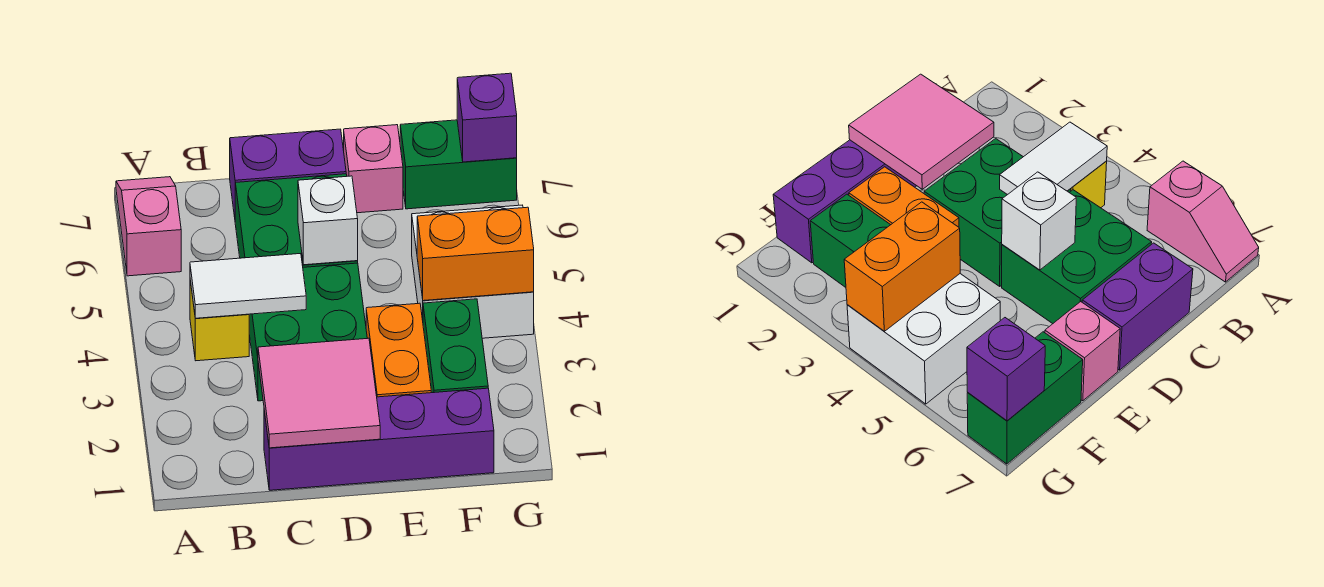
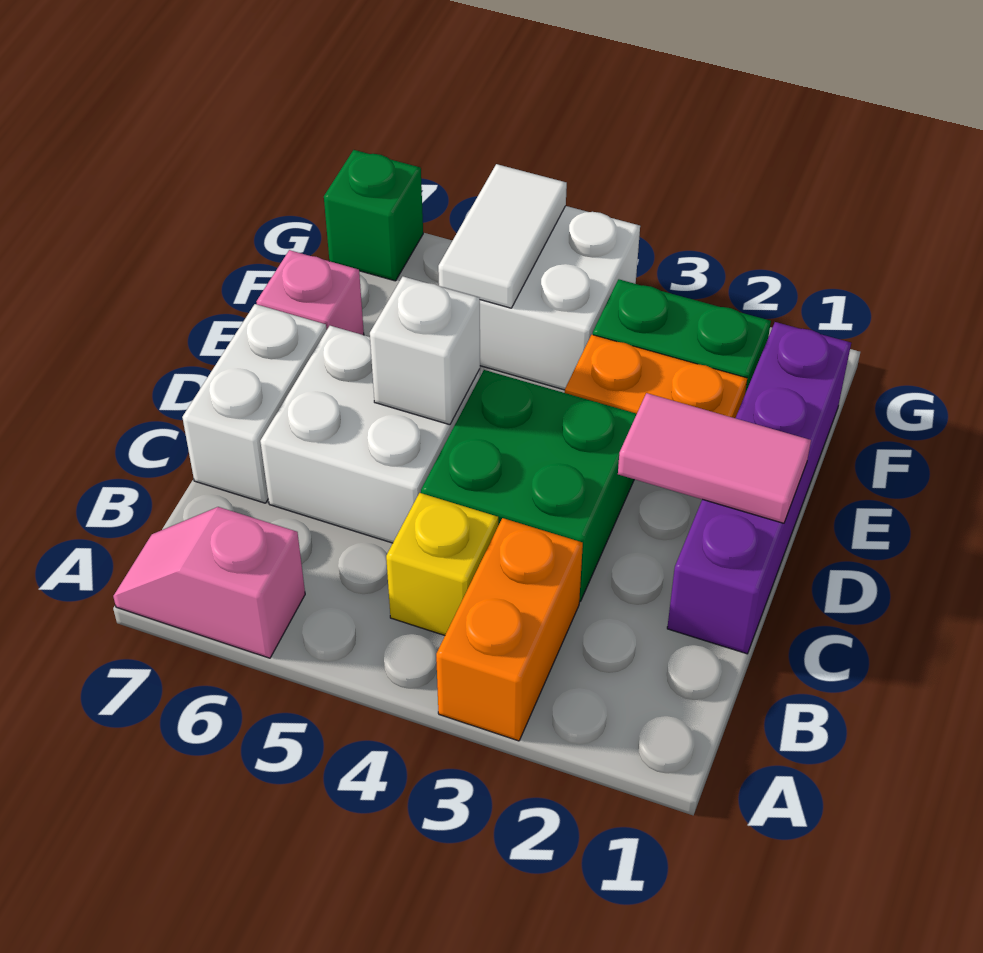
white 1x2 tile [190,254,306,318] -> white 1x2 tile moved to [438,164,567,308]
pink 2x2 tile [258,338,380,448] -> pink 1x2 tile [618,393,811,523]
green 2x2 brick [235,174,358,267] -> white 2x2 brick [260,326,480,543]
purple 1x2 brick [230,129,346,217] -> white 1x2 brick [182,304,327,503]
orange 1x2 brick [417,207,534,301] -> orange 1x2 brick moved to [436,518,583,741]
green 1x2 brick [400,120,517,209] -> green 1x1 brick [324,150,423,281]
purple 1x1 brick [457,73,517,162] -> none

